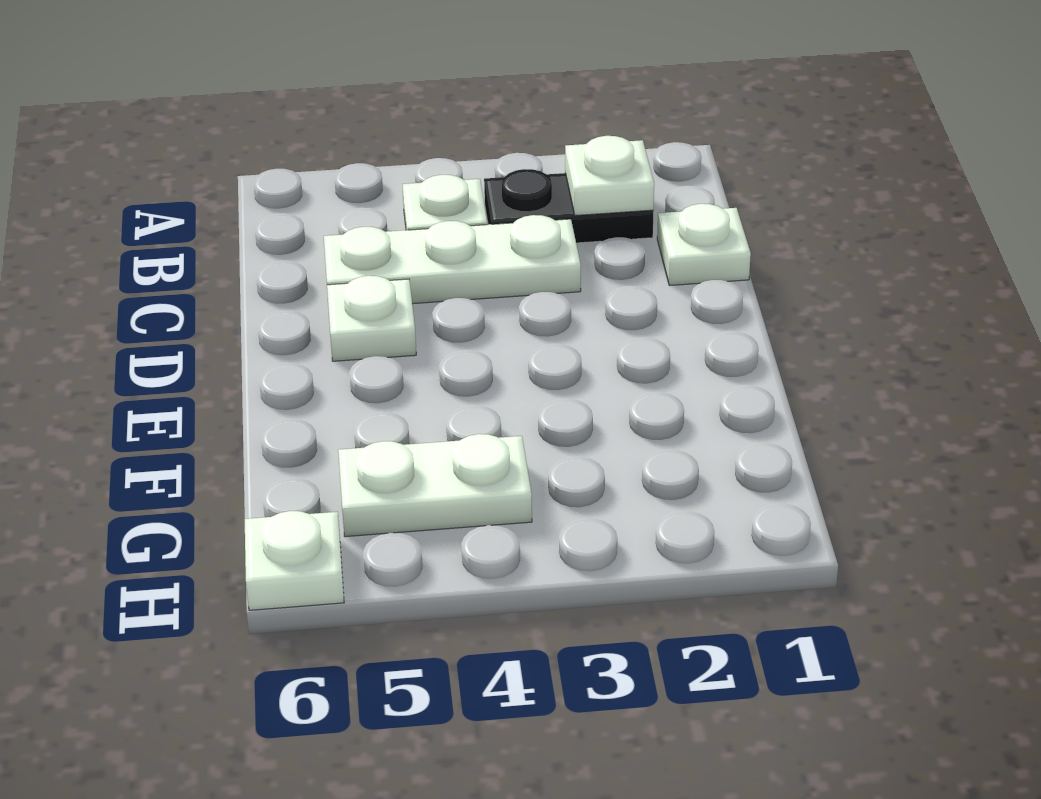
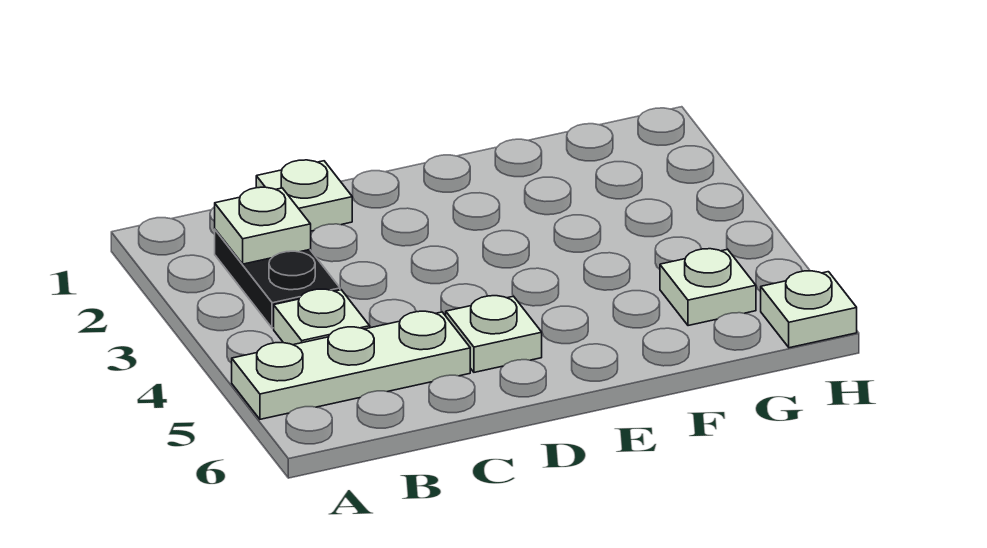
white 1x3 plate [324,215,581,304] -> white 1x3 plate turned to [232,311,470,419]
white 1x2 plate [338,434,532,537] -> white 1x1 plate [660,249,756,326]

